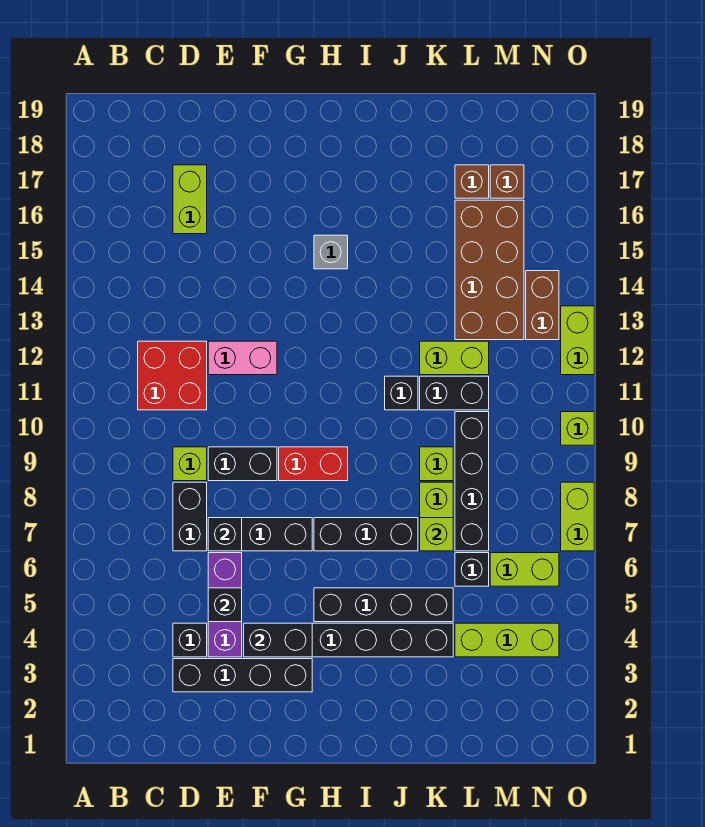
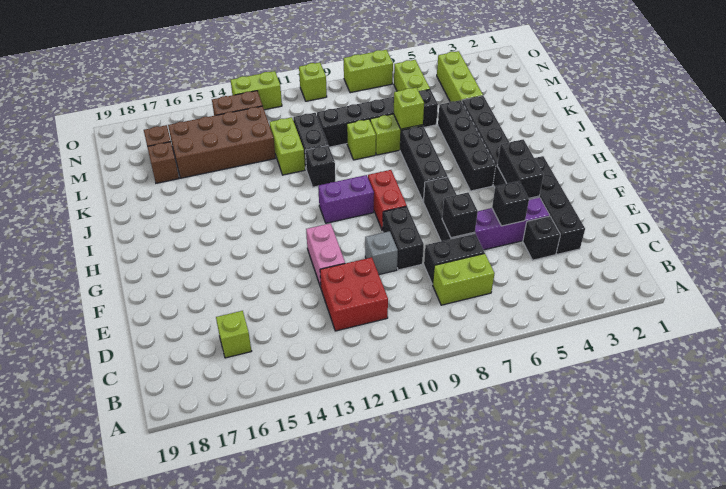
lime 1x1 brick [173,447,207,481] -> lime 1x1 brick moved to [216,311,251,358]
lime 1x2 brick [173,165,207,234] -> lime 1x2 brick moved to [433,253,495,305]
none -> purple 1x2 brick [318,175,374,223]
grey 1x1 brick [314,235,348,269] -> grey 1x1 brick moved to [365,231,398,274]

